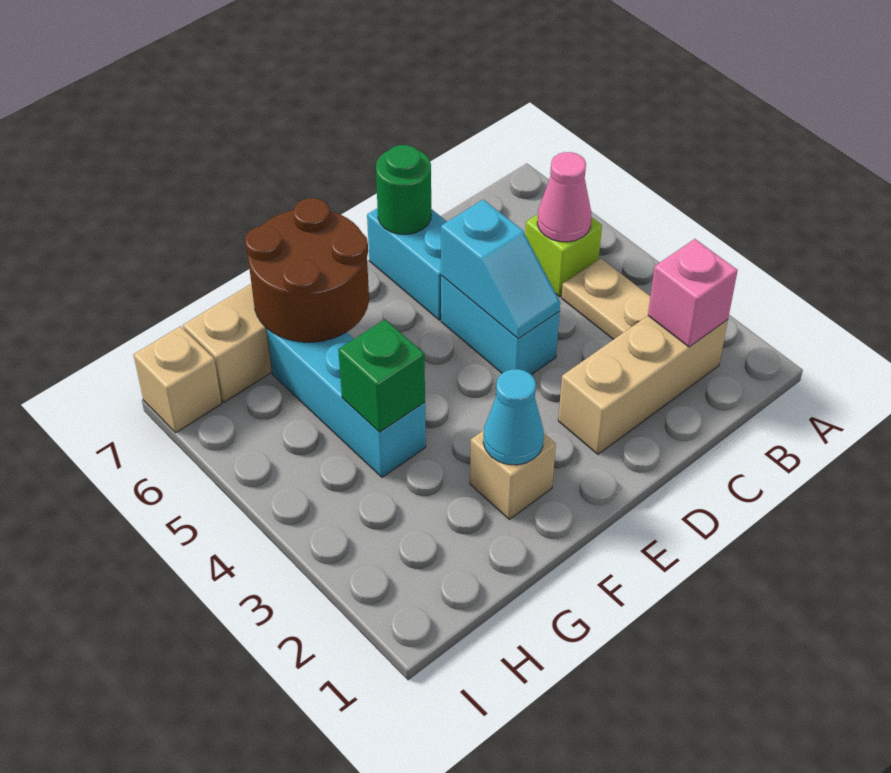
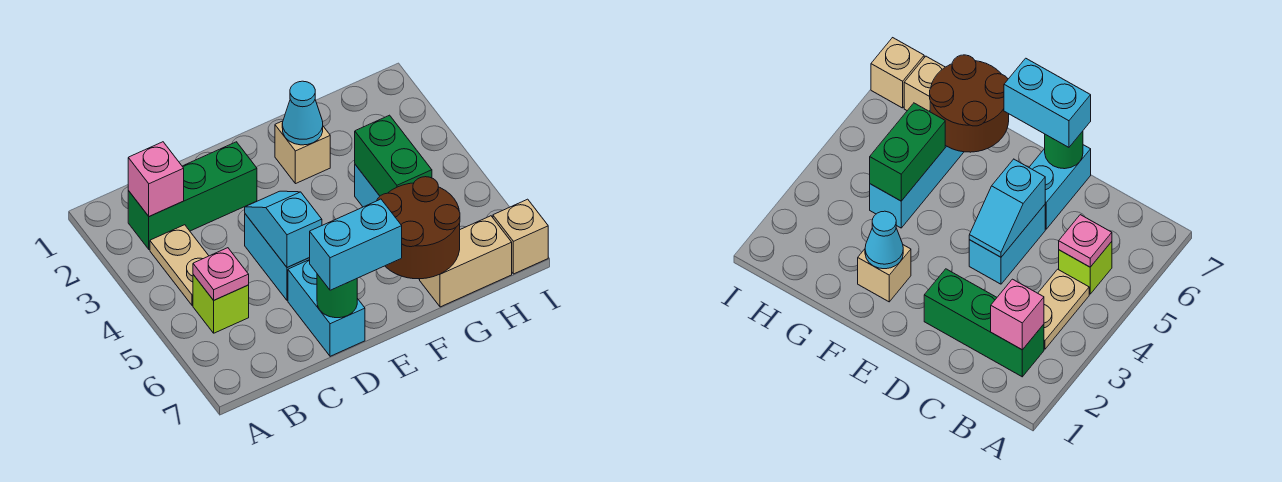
tan 1x3 brick [558,316,728,454] -> green 1x3 brick [128,142,257,249]
pink 1x1 cone [537,152,591,242] -> pink 1x1 plate [193,248,249,300]
none -> cyan 1x2 brick [309,199,402,290]
green 1x1 brick [338,320,425,432] -> green 1x2 brick [355,115,432,196]

